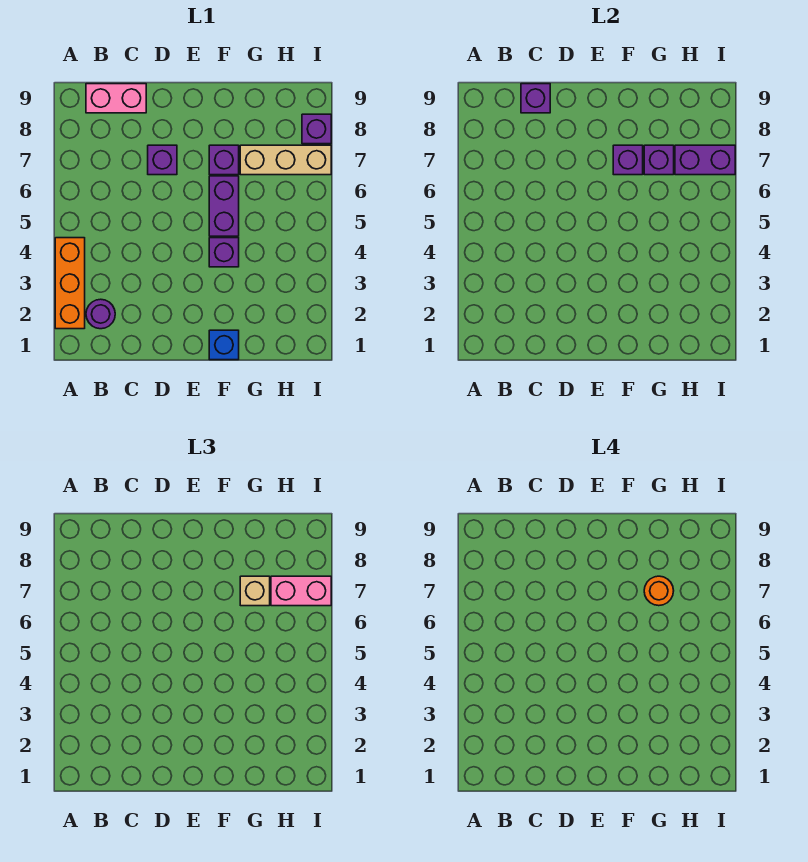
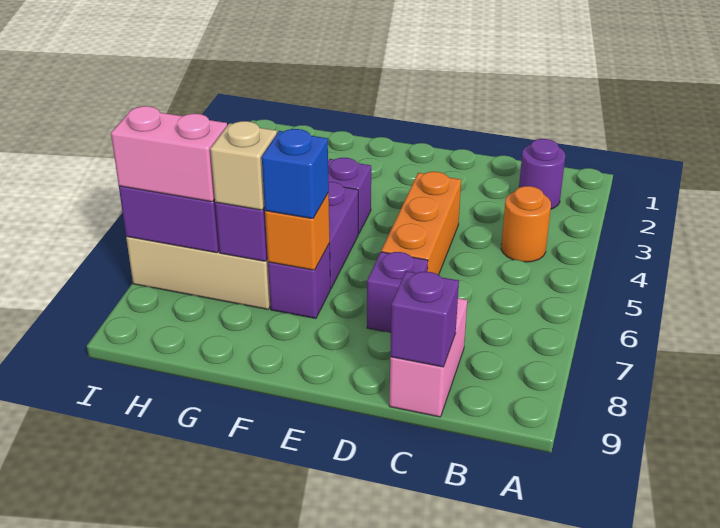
orange 1x3 brick [55,238,85,329] -> orange 1x3 brick moved to [381,172,461,275]
pink 1x2 brick [86,84,146,113] -> pink 1x2 brick turned to [389,298,467,417]
blue 1x1 brick [209,330,239,360] -> blue 1x1 brick moved to [262,129,329,219]
purple 1x1 brick [613,145,643,175] -> orange 1x1 brick [265,193,330,270]
orange 1x1 round brick [644,576,674,606] -> orange 1x1 round brick moved to [501,186,551,262]
purple 1x1 brick [302,114,331,144] -> none

